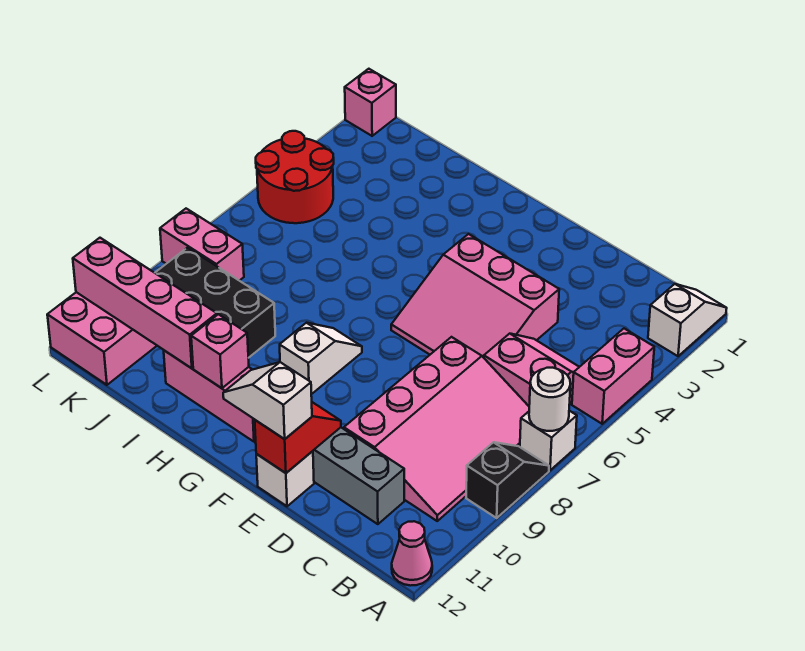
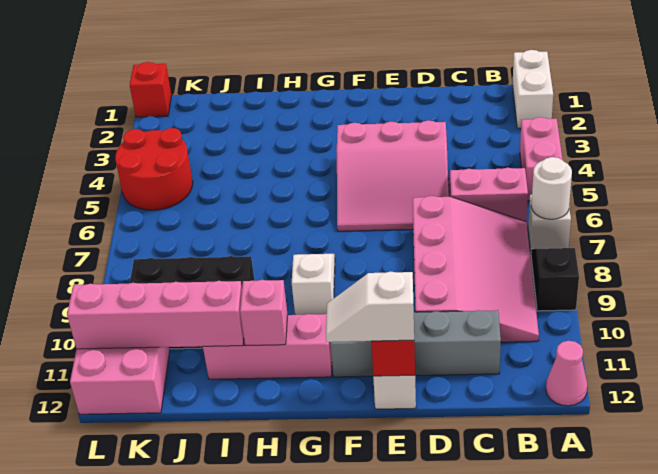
white 1x2 slope [648,284,727,356] -> white 1x2 brick [513,50,553,128]
pink 1x2 brick [160,209,244,281] -> none
pink 1x1 brick [345,69,396,136] -> red 1x1 brick [130,62,172,117]

